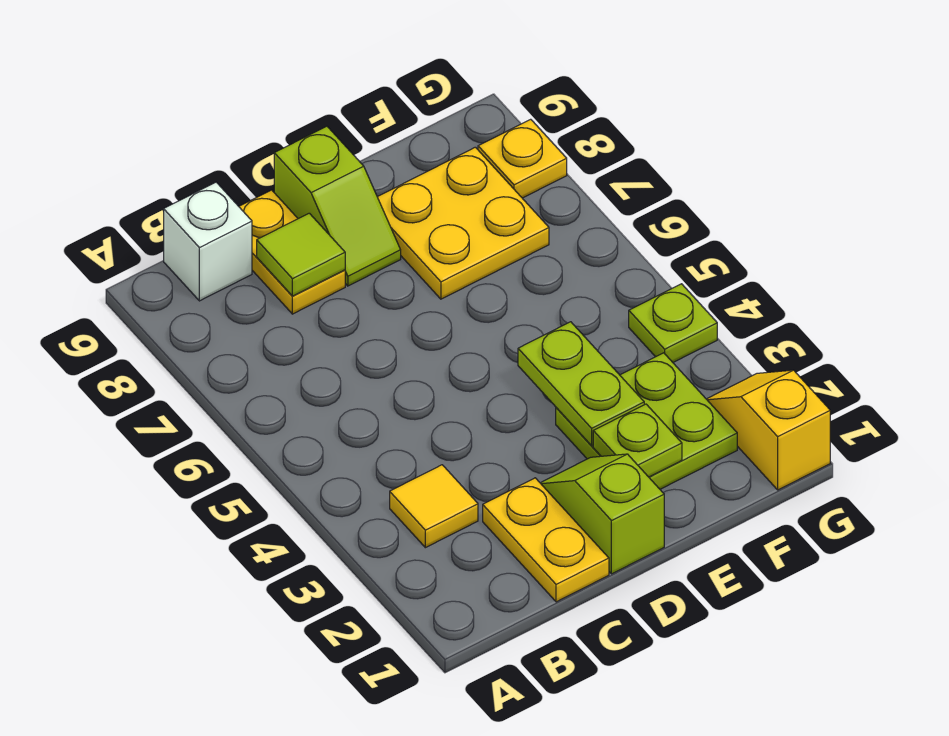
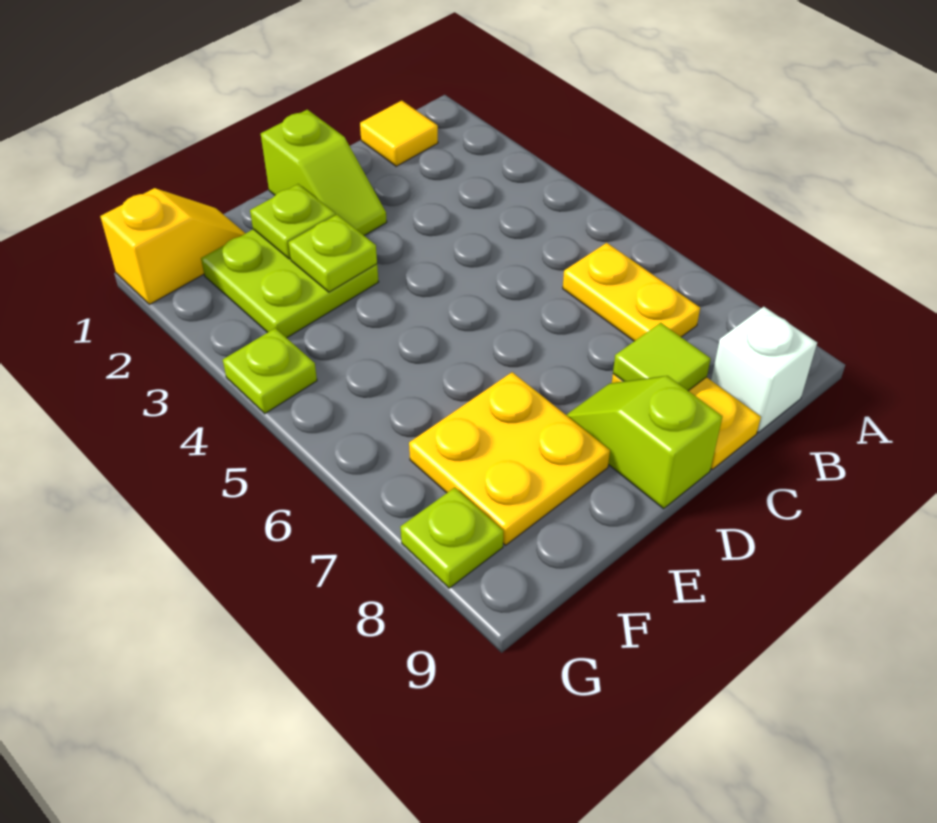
yellow 1x1 tile [390,465,478,548] -> yellow 1x1 tile moved to [360,101,438,166]
yellow 1x2 plate [483,478,609,602] -> yellow 1x2 plate moved to [563,243,700,341]
lime 1x2 plate [518,322,644,446] -> lime 1x1 plate [288,215,377,292]
yellow 1x2 slope [707,370,830,490] -> yellow 1x2 slope turned to [100,188,245,304]
yellow 1x1 plate [478,119,567,198] -> lime 1x1 plate [400,488,503,588]

